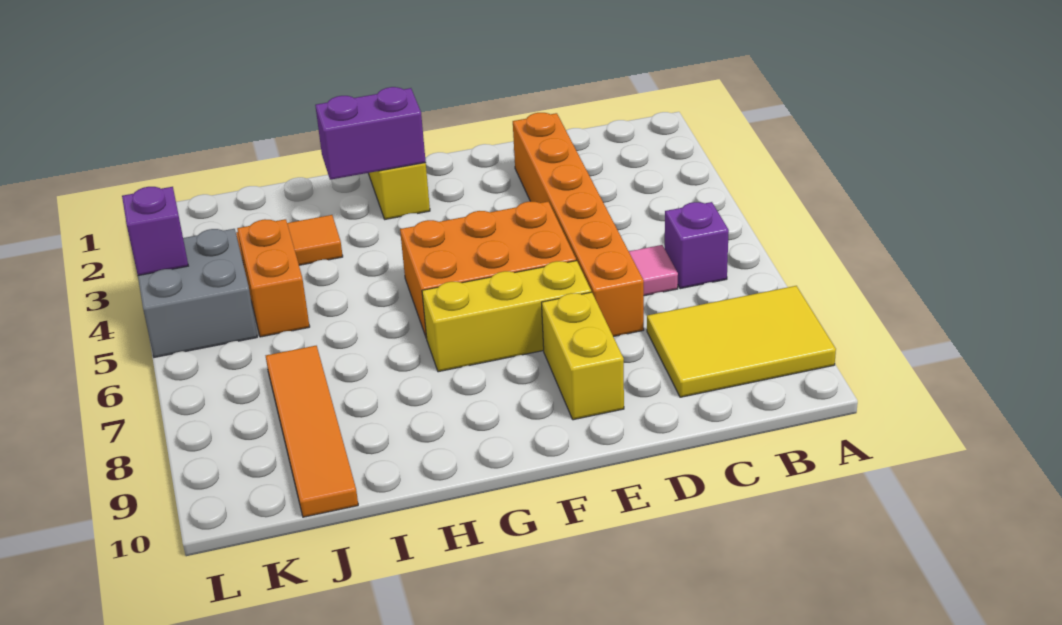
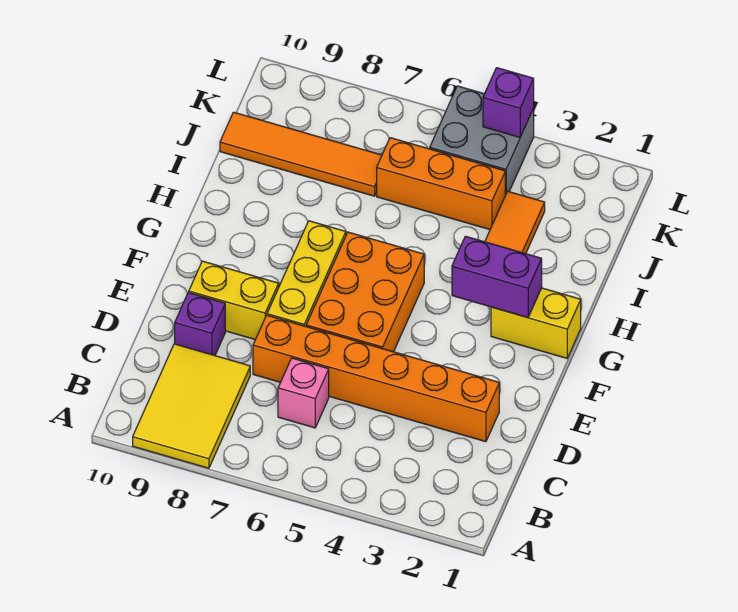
purple 1x1 brick [664,202,729,289] -> purple 1x1 brick moved to [175,293,225,356]
pink 1x1 tile [629,245,678,296] -> pink 1x1 brick [278,358,329,428]
purple 1x2 brick [315,87,426,180] -> purple 1x2 brick turned to [452,236,542,318]
orange 1x2 brick [237,219,310,337] -> orange 1x3 brick [377,138,505,230]

